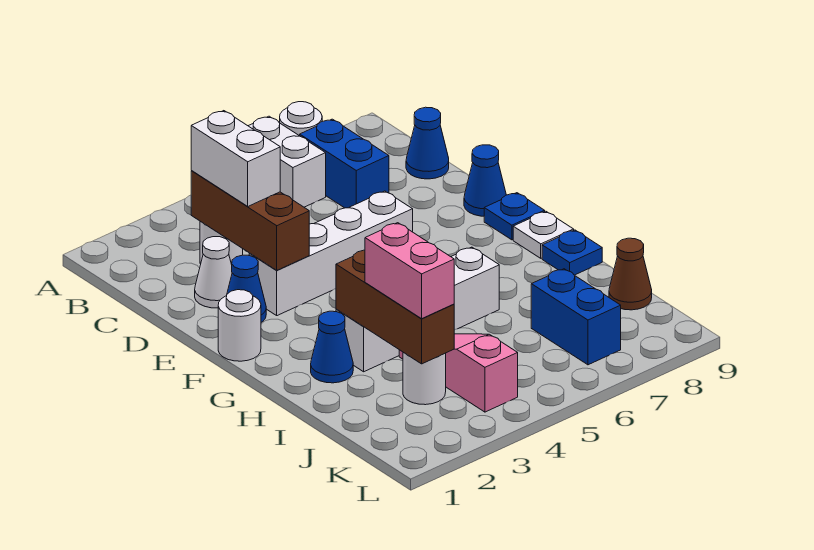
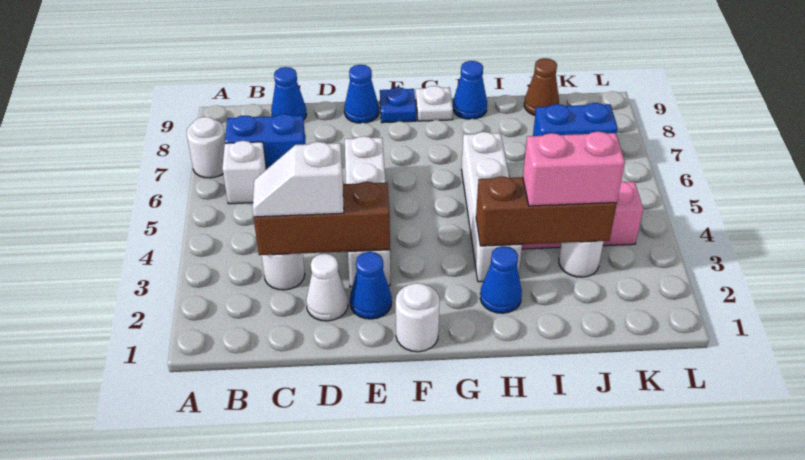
white 1x2 brick [249,116,326,207] -> white 1x1 brick [222,141,266,204]
white 1x2 brick [191,111,280,206] -> white 1x2 slope [252,142,344,217]
blue 1x1 plate [542,230,602,275] -> blue 1x1 cone [453,61,487,119]

